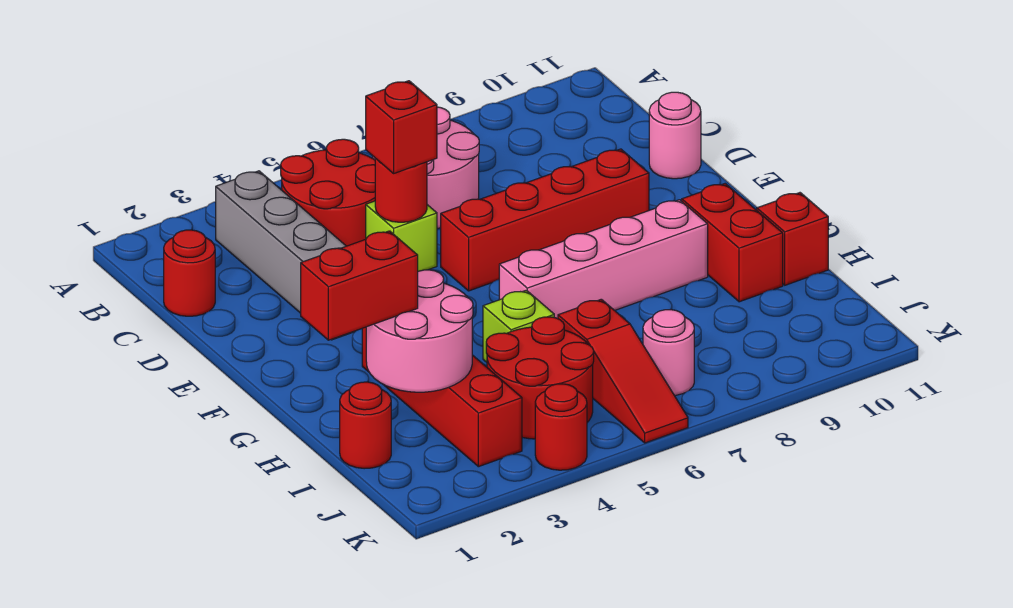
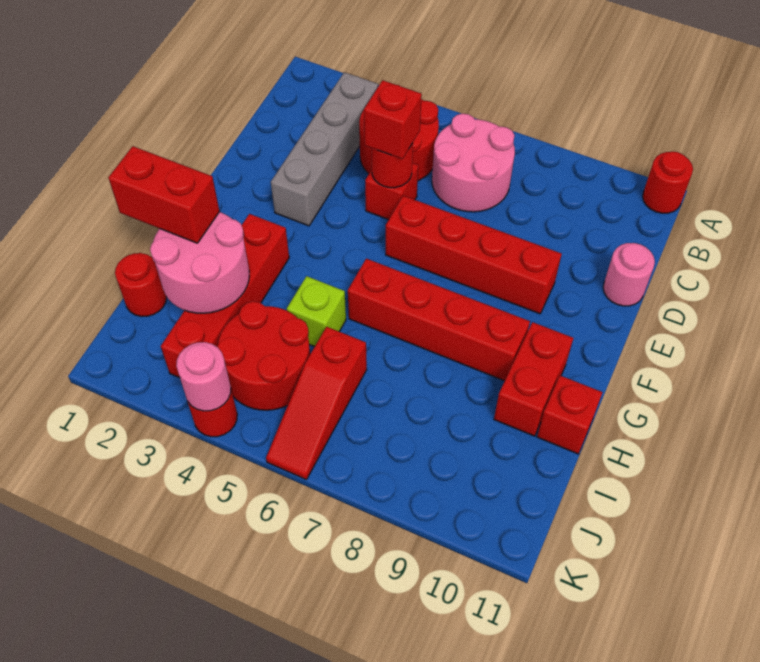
red 1x1 round brick [164,230,215,316] -> red 1x1 round brick moved to [643,151,693,213]
lime 1x1 brick [366,201,437,271] -> red 1x1 brick [365,163,418,220]
pink 1x4 brick [499,200,708,319] -> red 1x4 brick [348,259,530,381]
pink 1x1 round brick [643,310,694,396] -> pink 1x1 round brick moved to [176,342,231,411]

